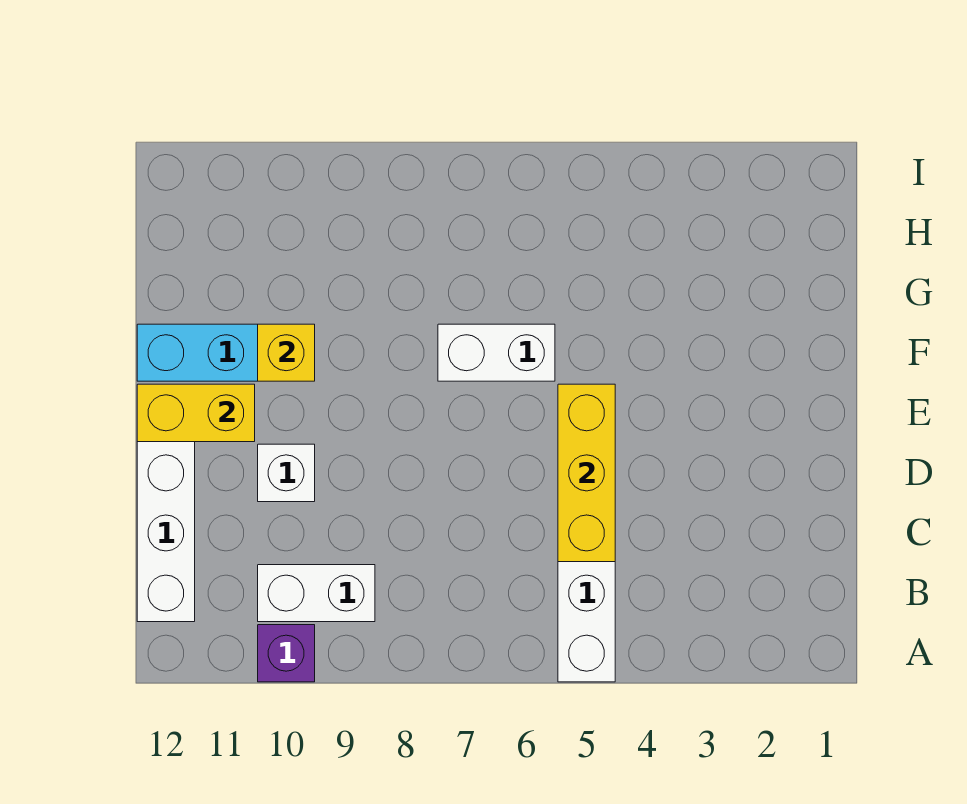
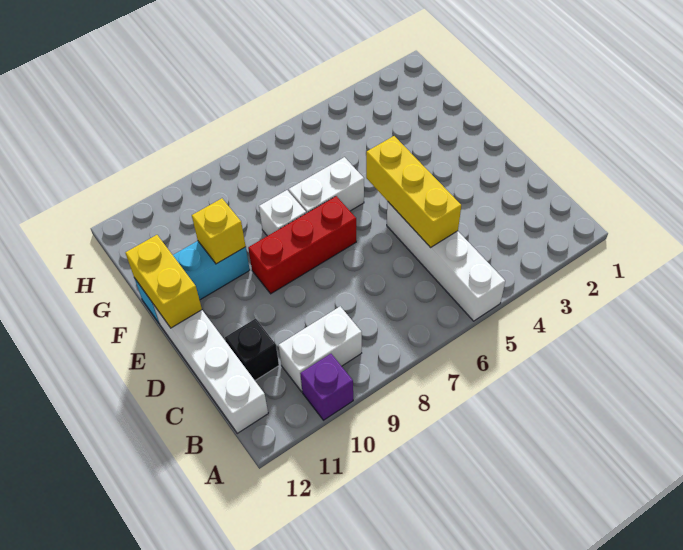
none -> black 1x1 brick [225,319,279,380]
white 1x1 brick [258,444,315,502] -> white 1x1 brick moved to [259,190,306,236]
none -> red 1x3 brick [248,196,356,294]
yellow 1x2 brick [137,384,255,442] -> yellow 1x2 brick turned to [125,235,202,328]

